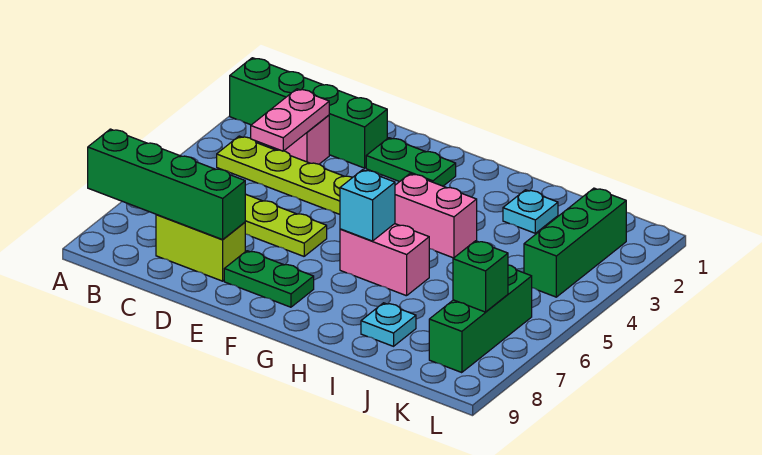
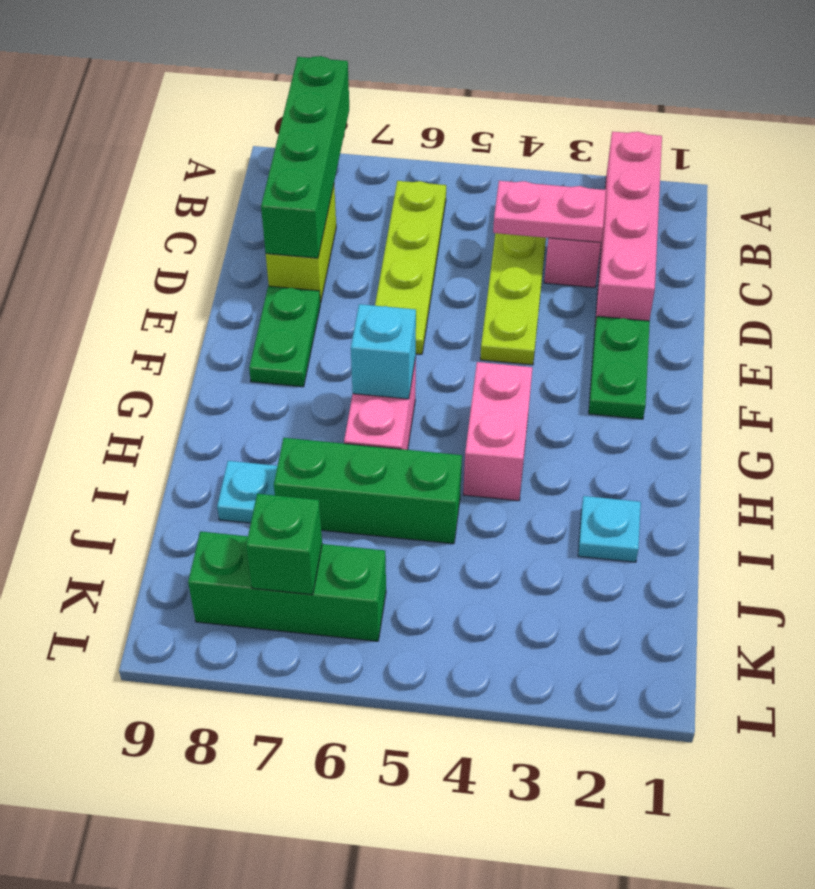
green 1x4 brick [230,58,387,168] -> pink 1x4 brick [595,132,662,325]
green 1x3 brick [524,188,626,297] -> green 1x3 brick moved to [274,438,462,544]

